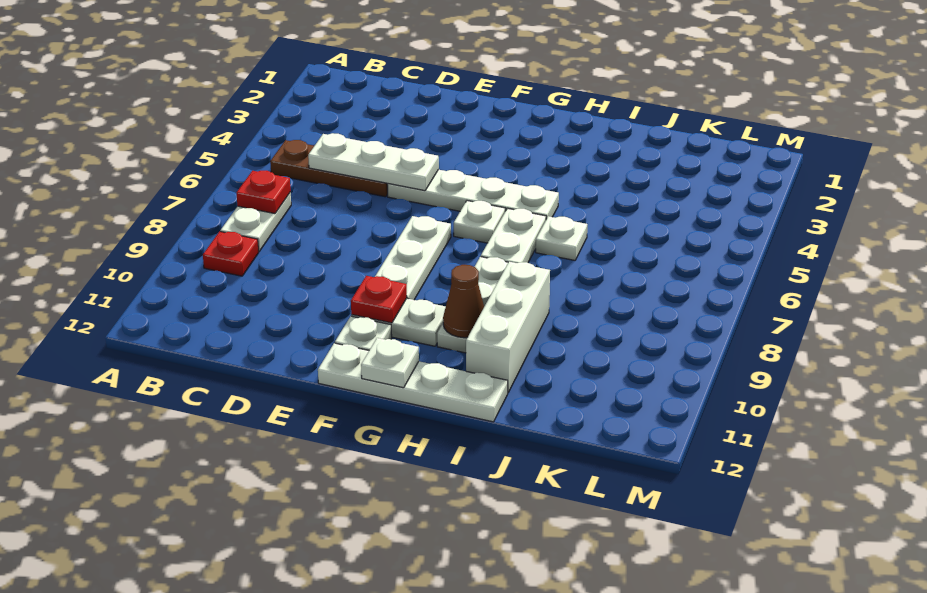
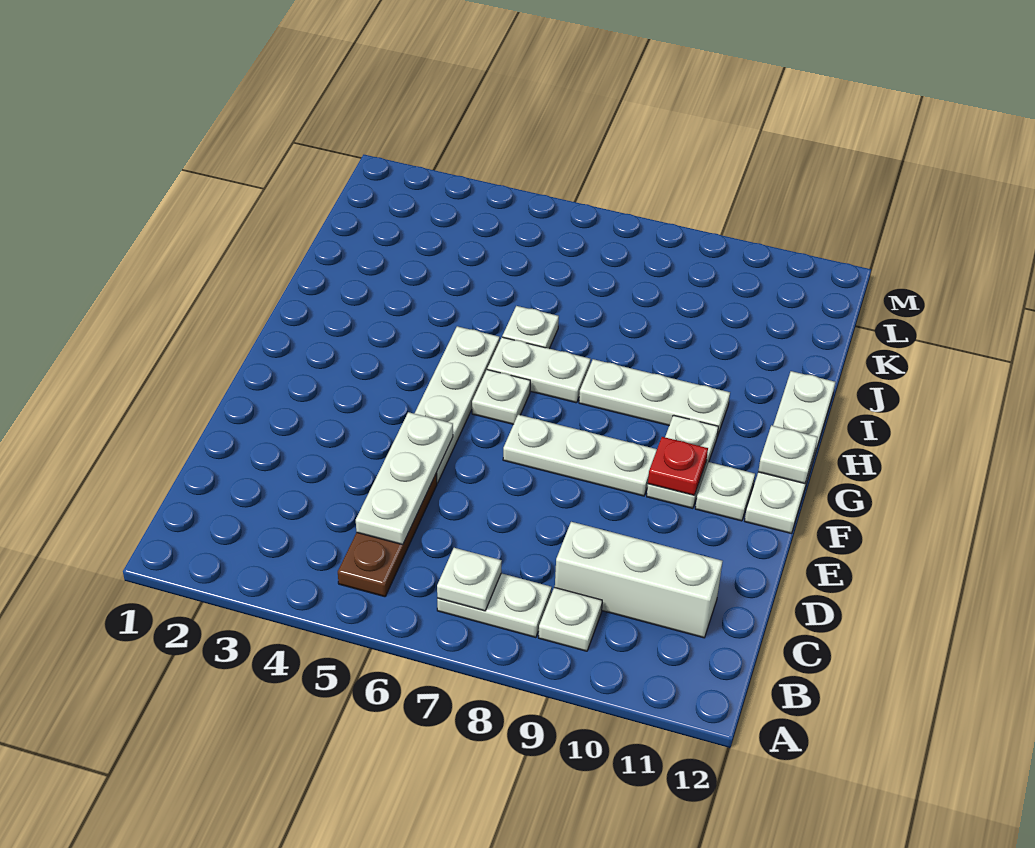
red 1x1 plate [237,171,291,214] -> white 1x1 plate [437,548,502,611]
red 1x1 plate [203,232,259,276] -> white 1x1 plate [538,587,602,651]
brown 1x1 cone [443,265,484,338] -> none
white 1x3 brick [466,262,550,392] -> white 1x3 brick moved to [555,522,723,638]

